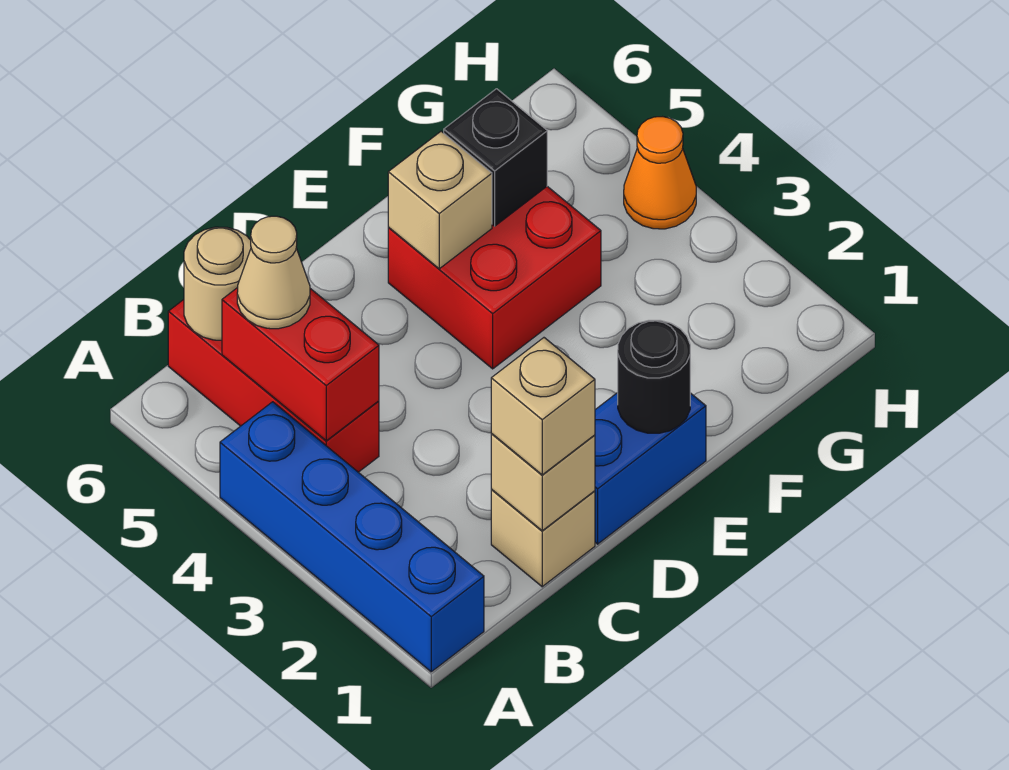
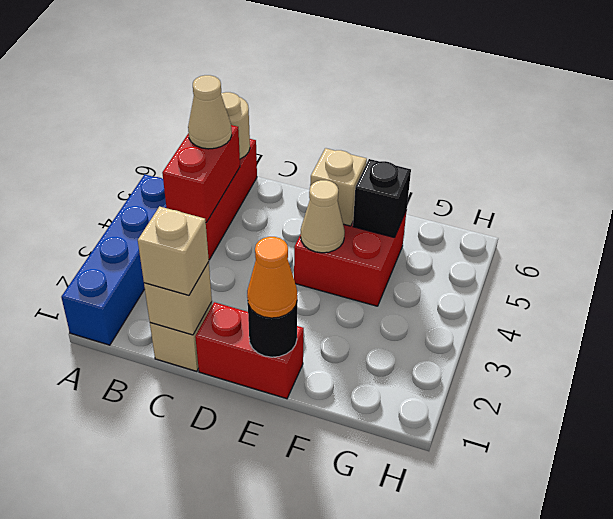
blue 1x2 brick [595,393,706,544] -> red 1x2 brick [195,302,304,399]
none -> tan 1x1 cone [301,180,345,253]
orange 1x1 cone [624,117,696,229] -> orange 1x1 cone moved to [247,237,297,318]

